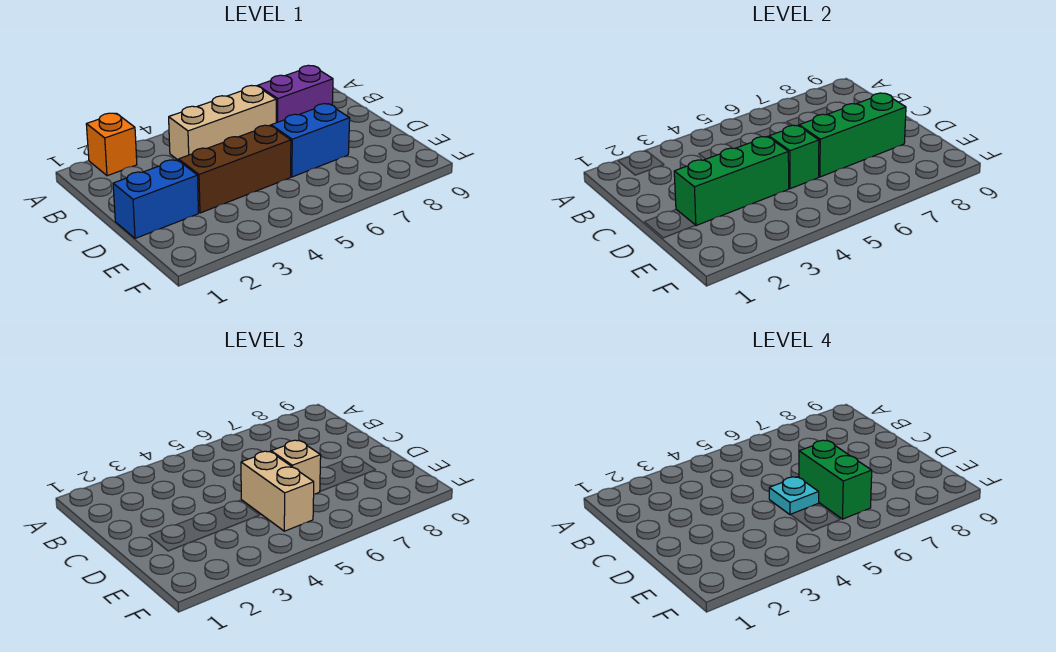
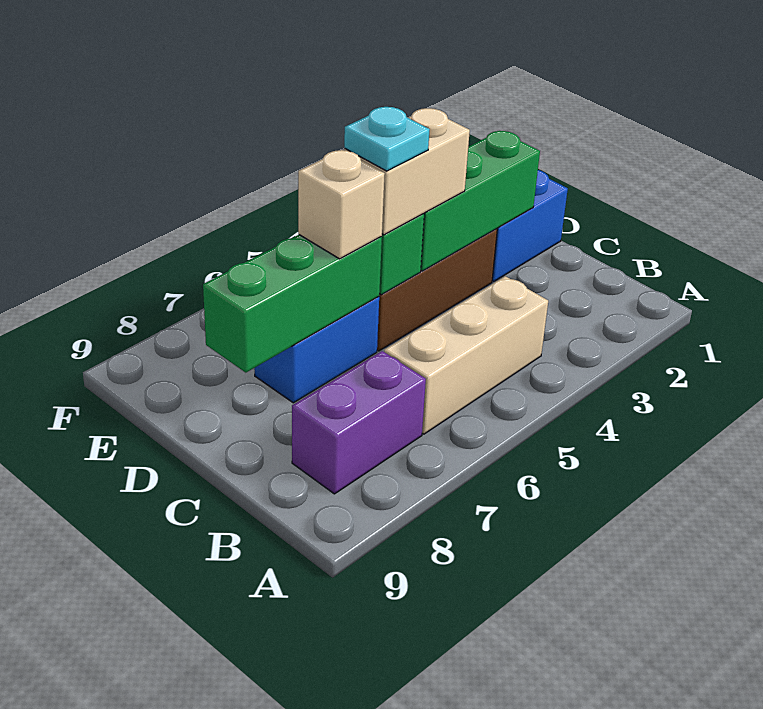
orange 1x1 brick [86,113,137,176] -> none
tan 1x2 brick [241,451,314,531] -> tan 1x2 brick turned to [344,108,470,235]
green 1x2 brick [799,440,872,519] -> none

